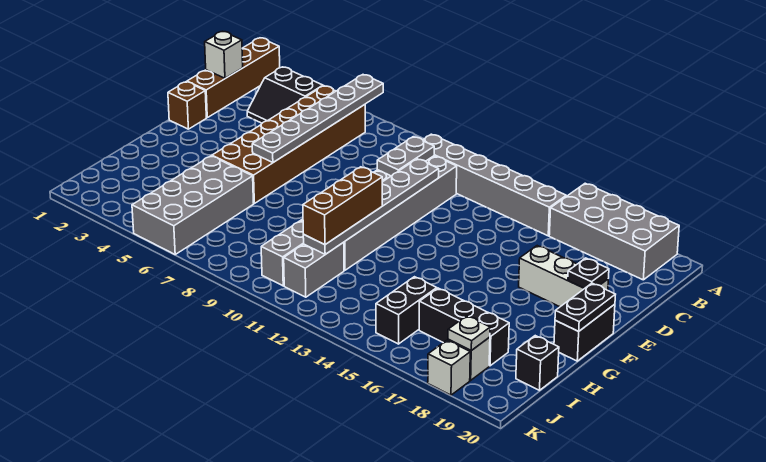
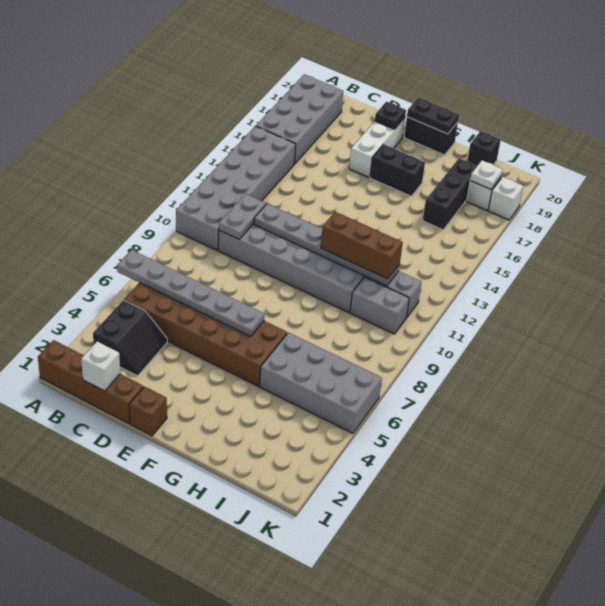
grey 1x6 brick [423,134,566,236] -> grey 2x6 brick [176,126,296,250]
grey 1x2 plate [377,137,434,176] -> grey 1x2 plate turned to [219,194,266,239]
black 1x2 brick [376,277,437,344] -> black 1x2 brick moved to [370,144,425,196]

